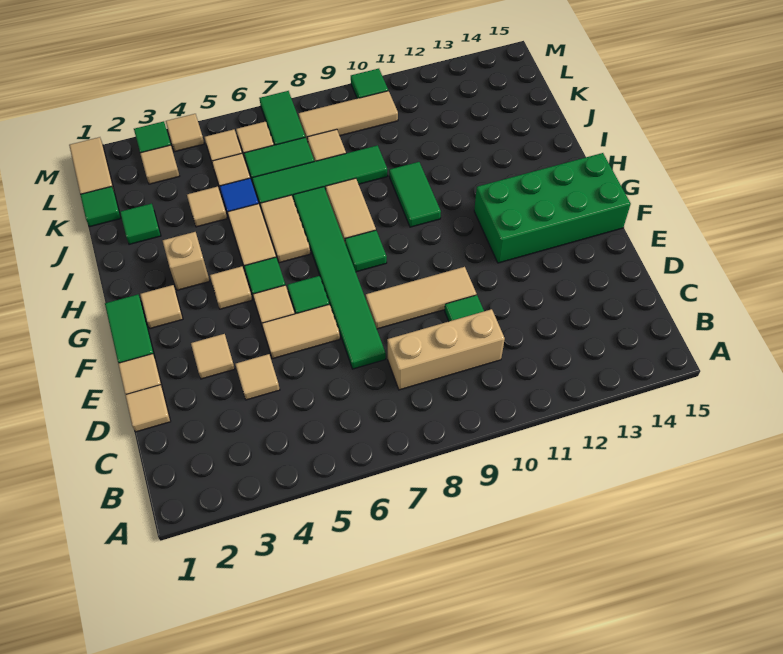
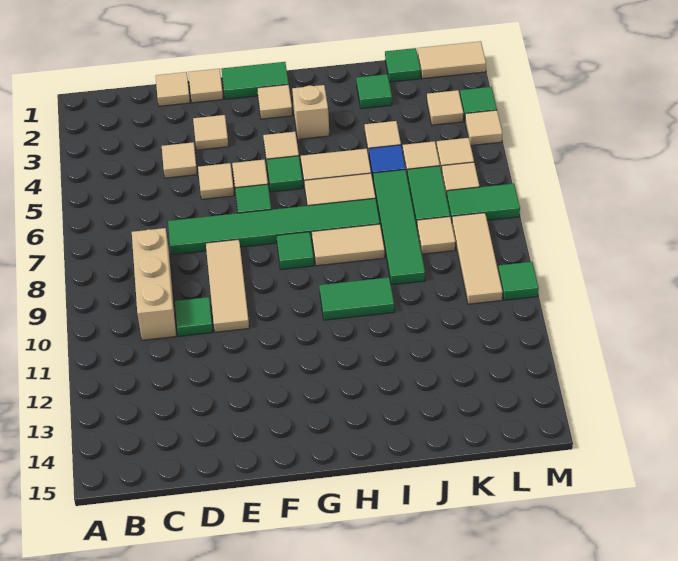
tan 1x2 tile [262,304,340,359] -> tan 1x1 tile [198,163,234,199]
green 2x4 brick [474,153,631,263] -> none

